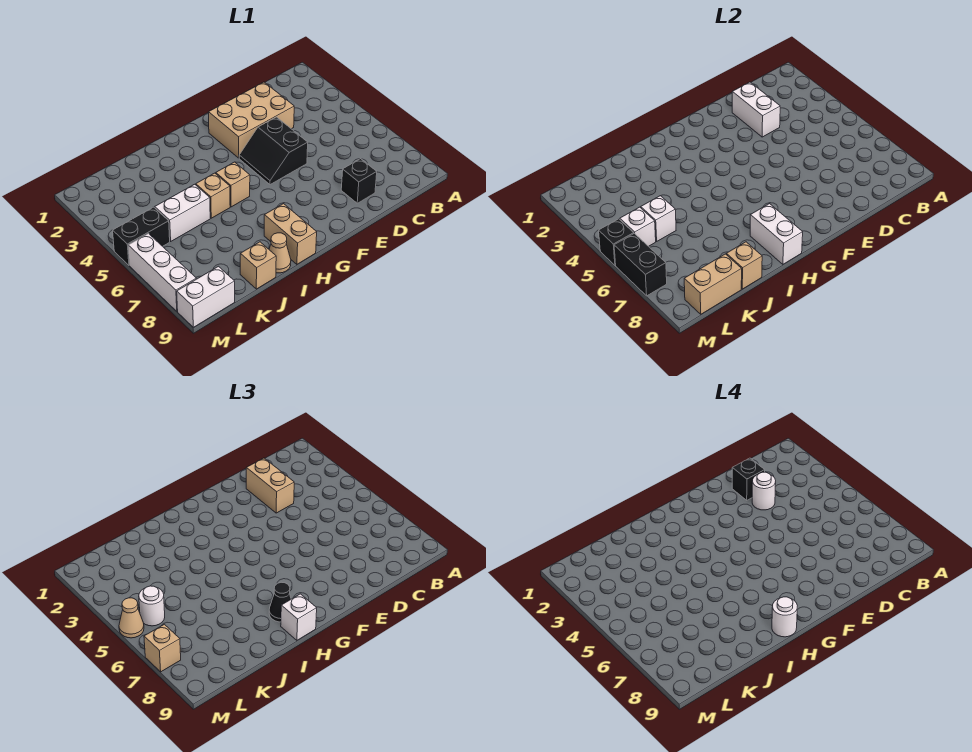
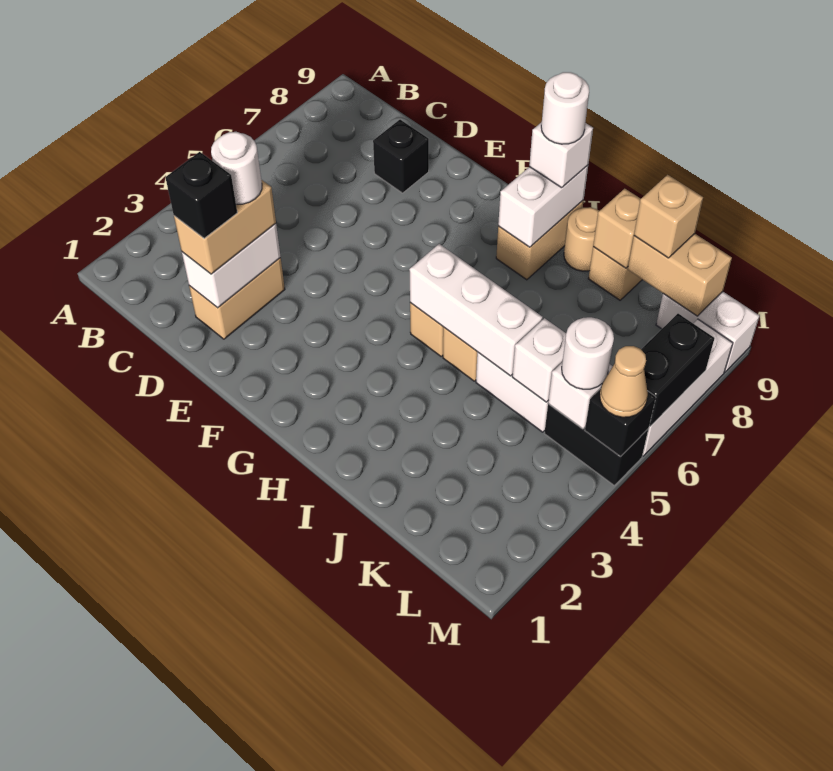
tan 2x3 brick [208,82,294,158] -> tan 1x2 brick [189,258,285,339]
black 2x2 slope [239,117,308,185] -> none
none -> white 1x3 brick [409,244,543,376]
black 1x1 cone [269,582,291,622] -> none
tan 1x1 cone [269,233,291,273] -> tan 1x1 round brick [564,207,599,271]
tan 1x1 brick [144,624,181,672] -> tan 1x1 brick moved to [634,175,703,258]

